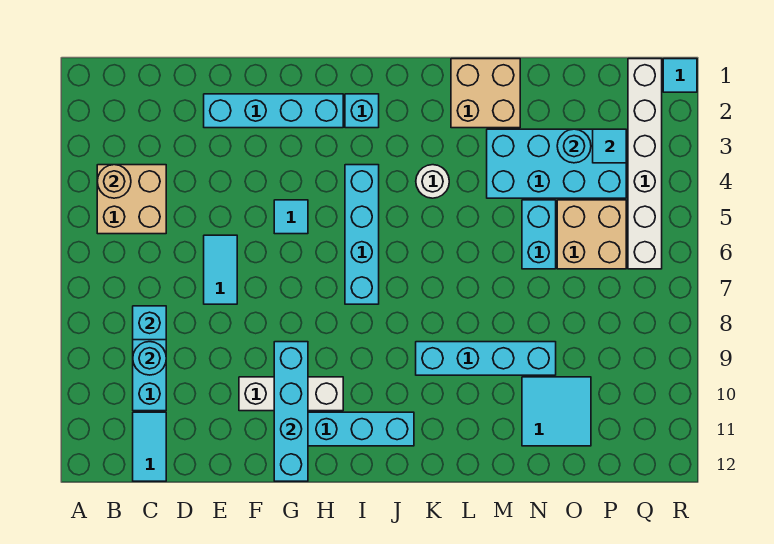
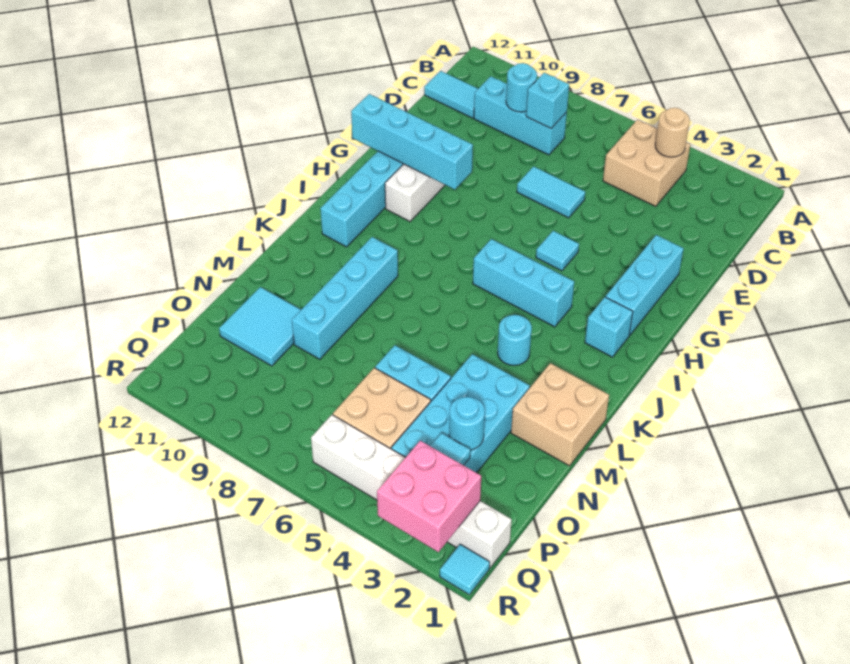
cyan 1x4 brick [204,94,343,128] -> cyan 1x3 brick [606,235,684,335]
cyan 1x4 brick [345,165,379,304] -> cyan 1x3 brick [473,239,574,327]
white 1x1 round brick [416,165,449,198] -> cyan 1x1 round brick [498,315,532,366]
none -> pink 2x2 brick [377,441,481,552]

